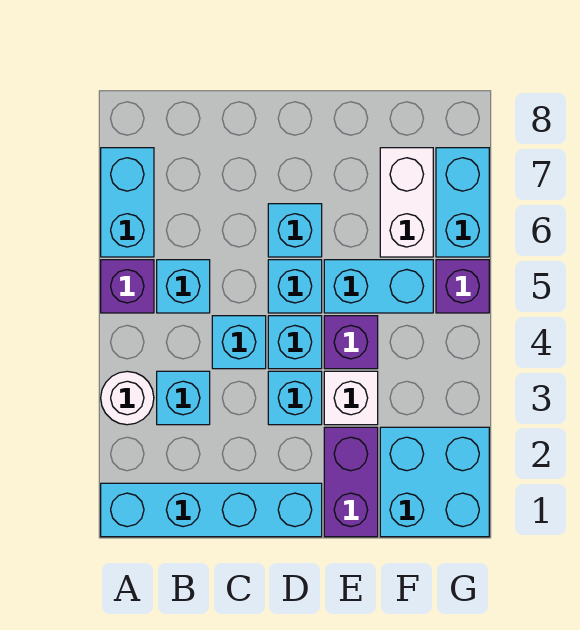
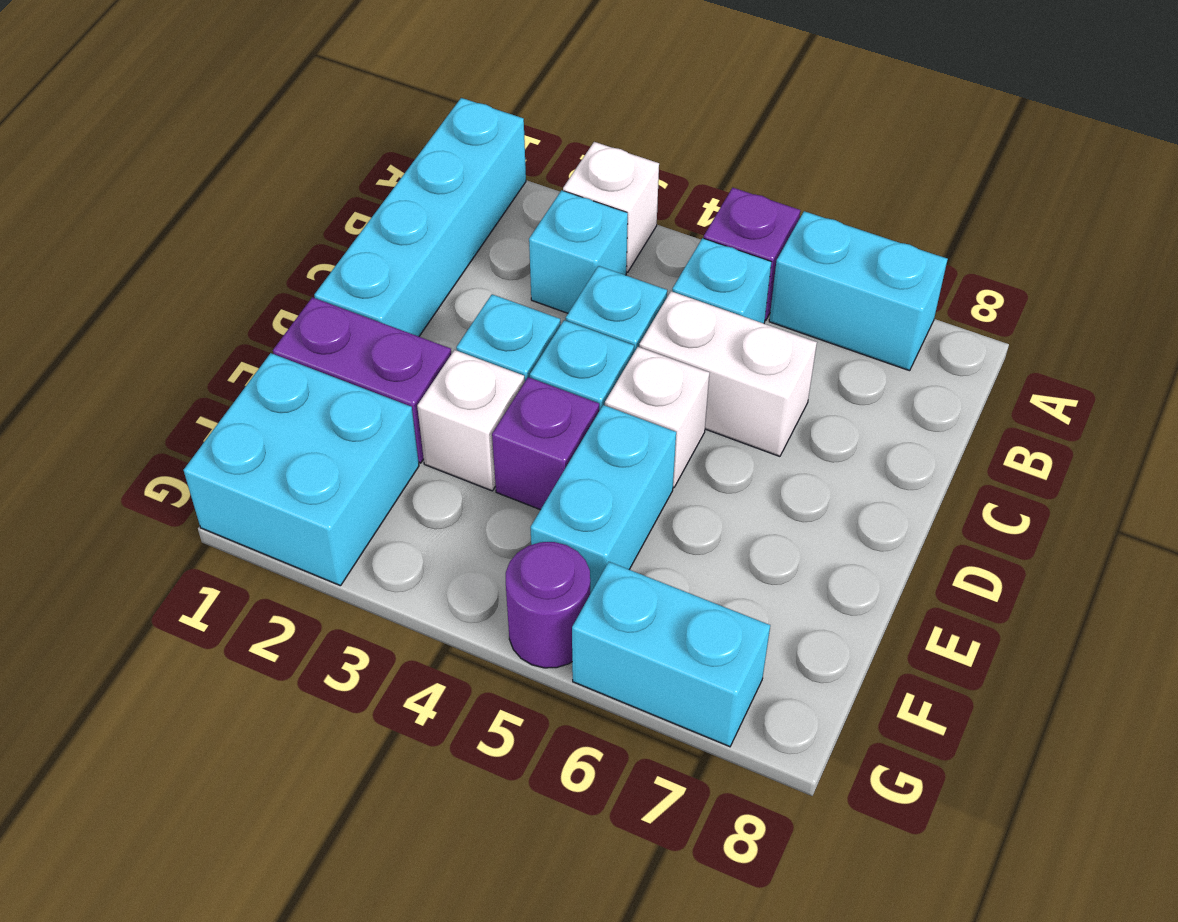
white 1x1 round brick [101,371,154,425] -> white 1x1 brick [563,142,659,272]
cyan 1x1 brick [268,260,322,313] -> white 1x1 brick [605,347,710,487]
cyan 1x1 brick [268,204,322,257] -> none
white 1x2 brick [380,148,433,257] -> white 1x2 brick moved to [639,291,817,456]
purple 1x1 brick [436,260,489,313] -> purple 1x1 round brick [506,542,590,668]

